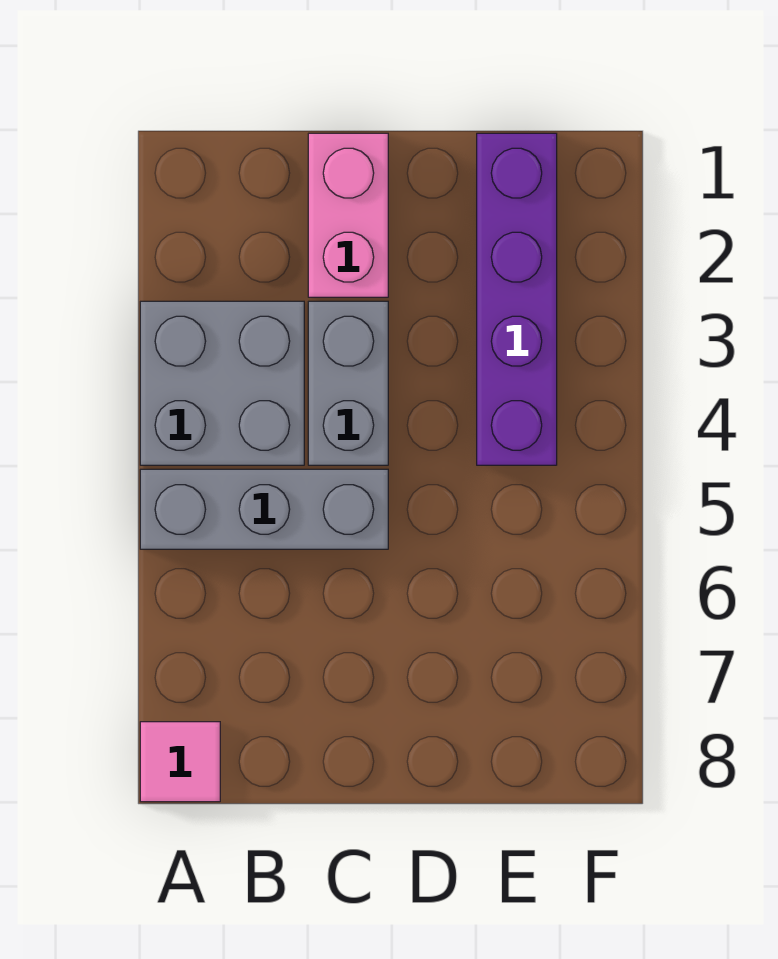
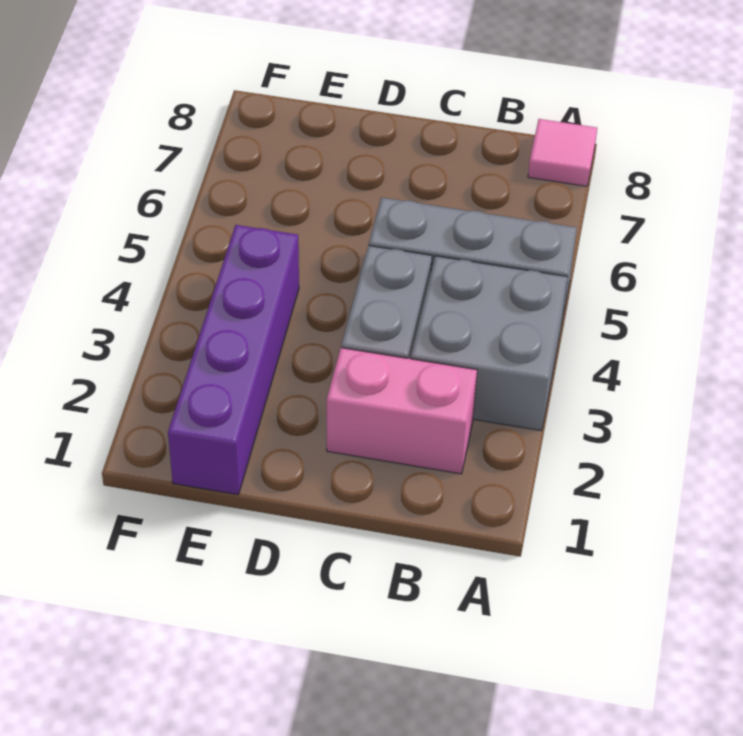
pink 1x2 brick [308,133,388,297] -> pink 1x2 brick turned to [327,348,477,474]

